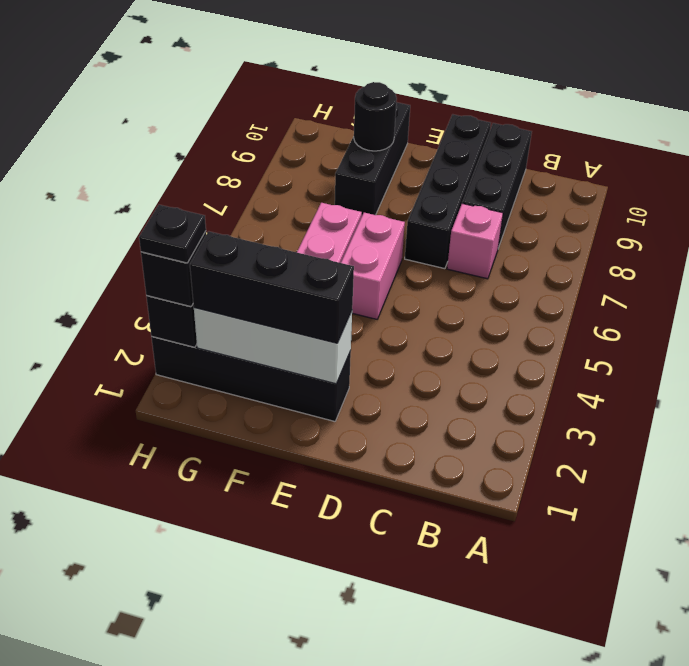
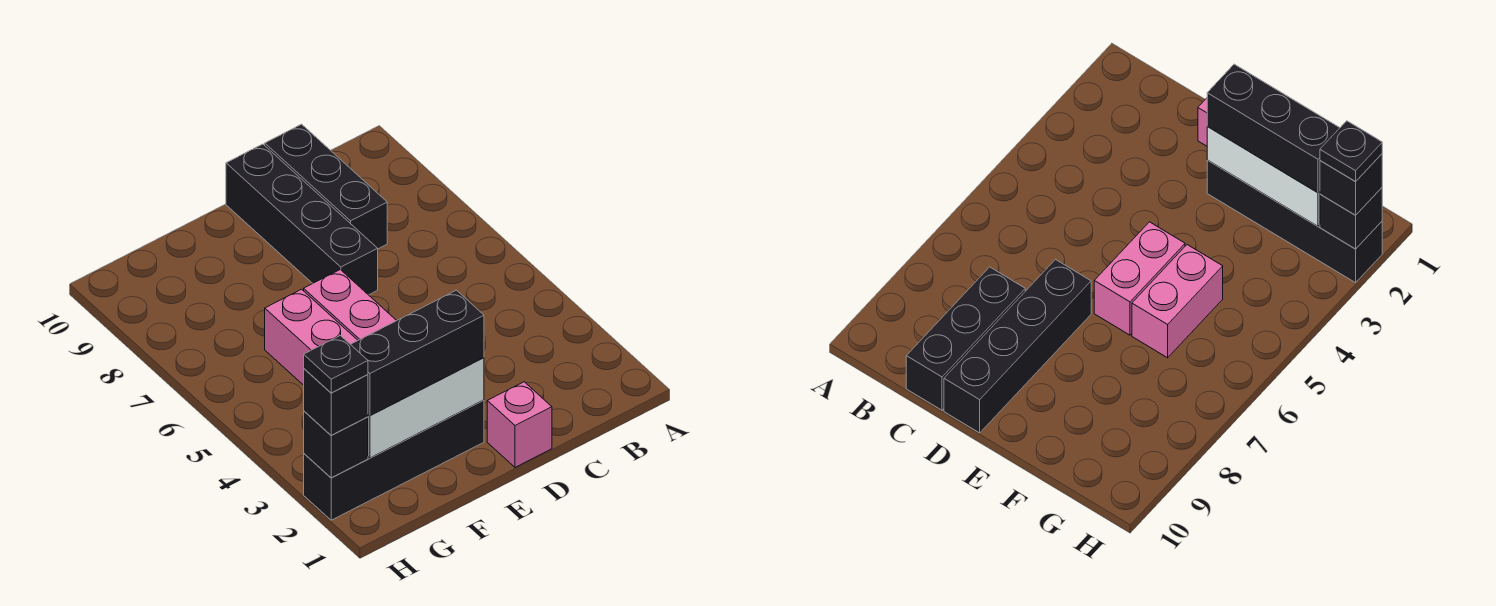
pink 1x1 brick [447,204,503,279] -> pink 1x1 brick moved to [487,382,552,467]
black 1x3 brick [335,102,410,215] -> none
black 1x1 round brick [354,82,397,151] -> none

